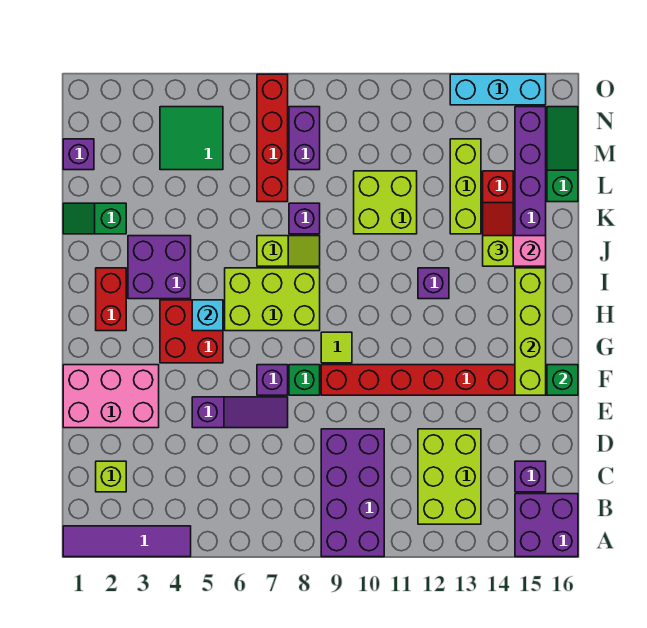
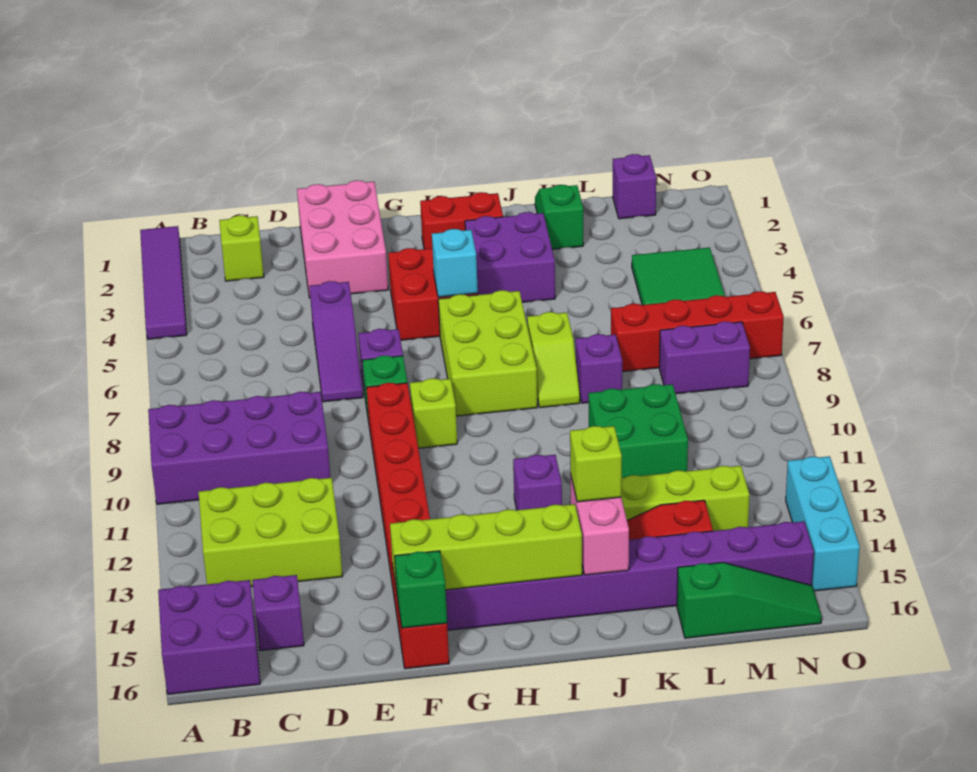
lime 1x1 tile [321,332,352,363] -> lime 1x1 brick [410,378,457,448]
lime 2x2 brick [354,171,417,234] -> green 2x2 brick [588,384,688,478]

